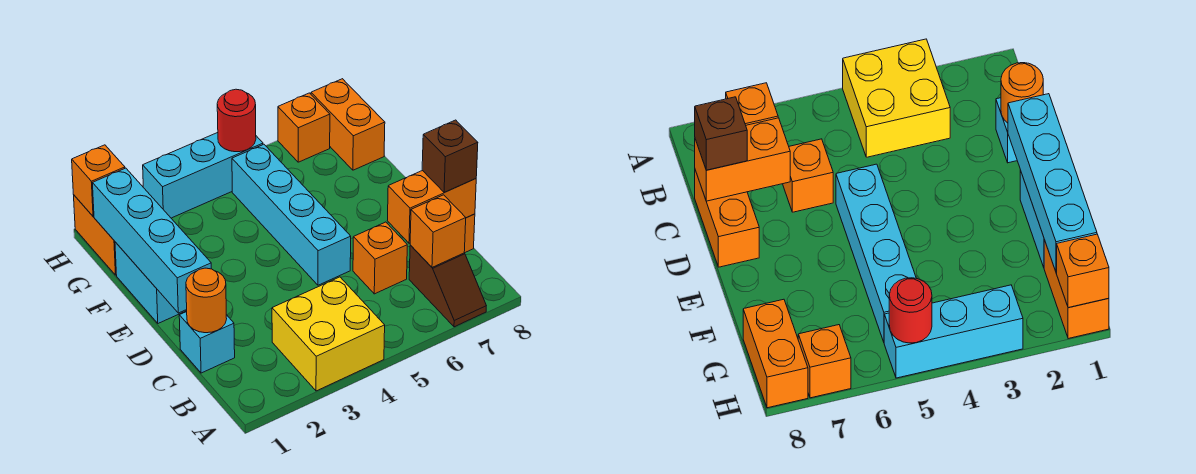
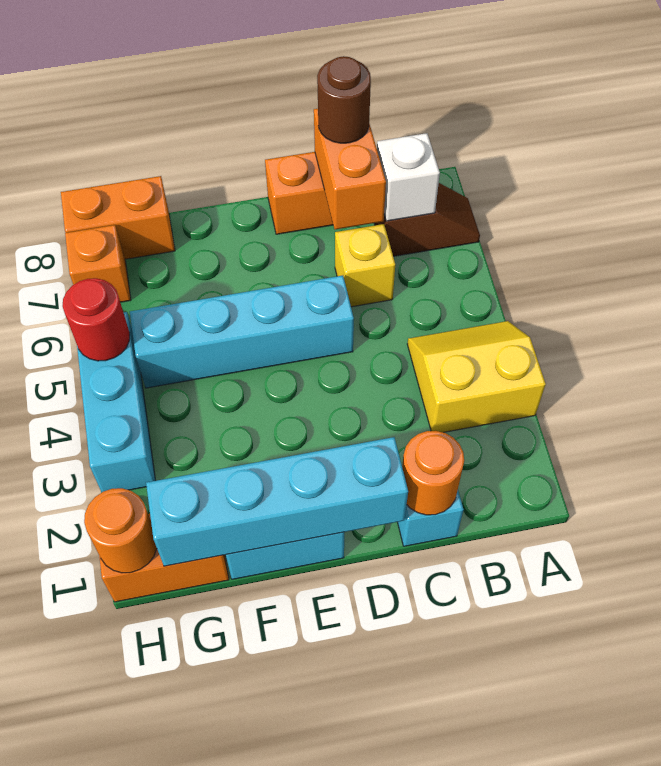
yellow 2x2 brick [272,277,385,391] -> yellow 2x2 slope [407,321,546,432]
orange 1x1 brick [410,195,466,267] -> white 1x1 brick [377,133,440,221]
orange 1x1 brick [353,222,407,294] -> yellow 1x1 brick [335,224,395,307]
brown 1x1 brick [422,120,478,192] -> brown 1x1 round brick [317,56,371,143]
orange 1x1 brick [72,145,125,216] -> orange 1x1 round brick [84,488,157,573]

